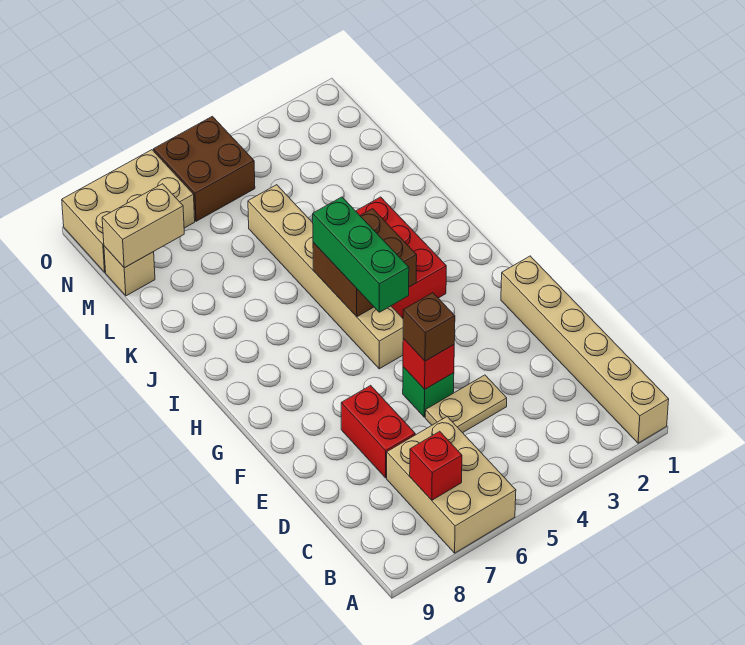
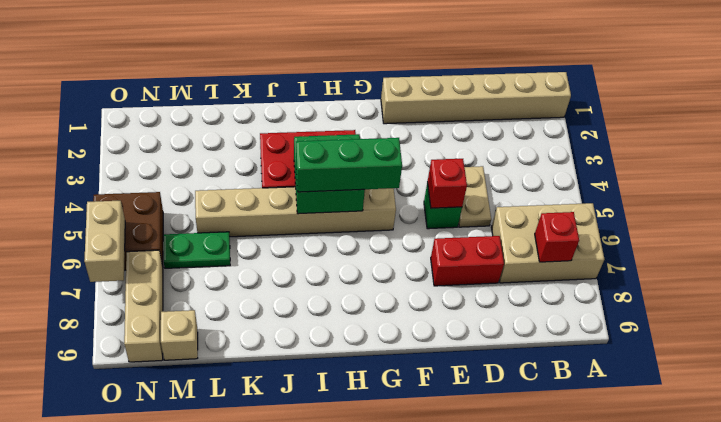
brown 1x1 brick [403,293,455,361] -> none
brown 2x2 brick [313,209,417,317] -> green 2x2 brick [294,134,365,214]
none -> green 1x2 plate [164,232,230,268]
tan 1x2 brick [102,184,184,268] -> tan 1x2 brick moved to [84,201,125,282]
tan 2x3 brick [62,150,195,272] -> tan 1x3 brick [124,250,163,362]

